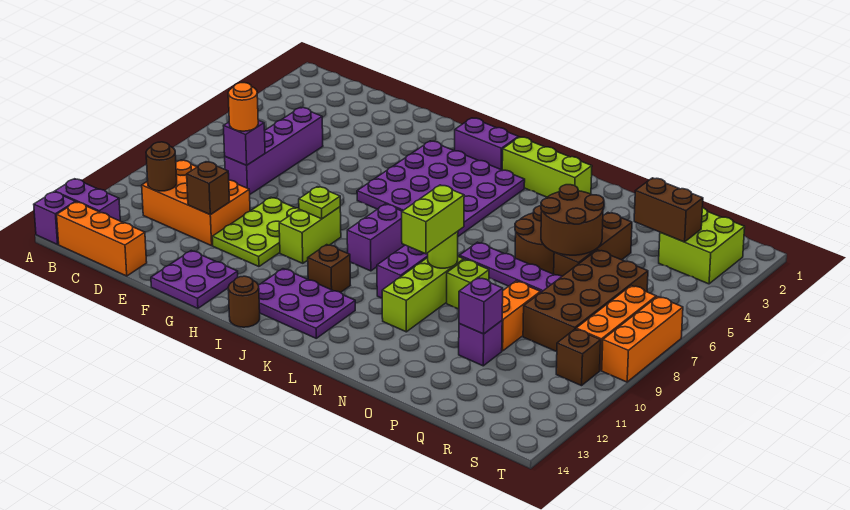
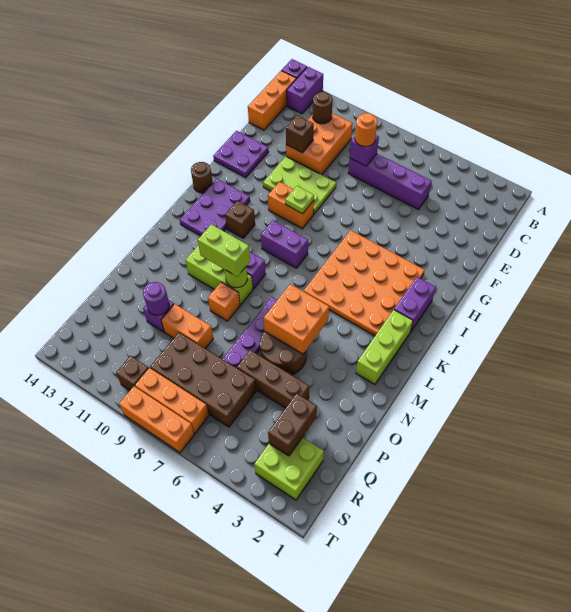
purple 4x4 plate [357,141,525,236] -> orange 4x4 plate [304,230,425,336]
lime 1x2 brick [279,207,341,263] -> orange 1x2 brick [268,182,314,229]
none -> orange 2x2 brick [264,284,329,354]
lime 1x1 brick [447,260,489,309] -> orange 1x1 brick [208,282,240,321]
brown 2x2 round brick [541,185,604,255] -> none
purple 1x1 brick [459,278,503,334] -> purple 1x1 round brick [143,282,169,315]

